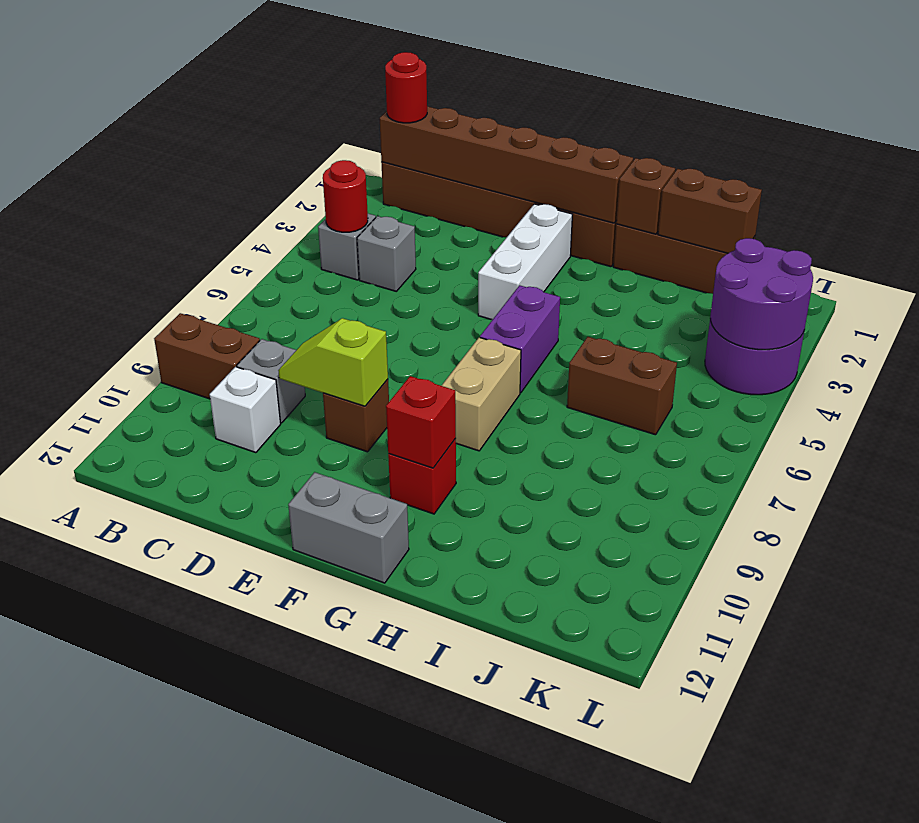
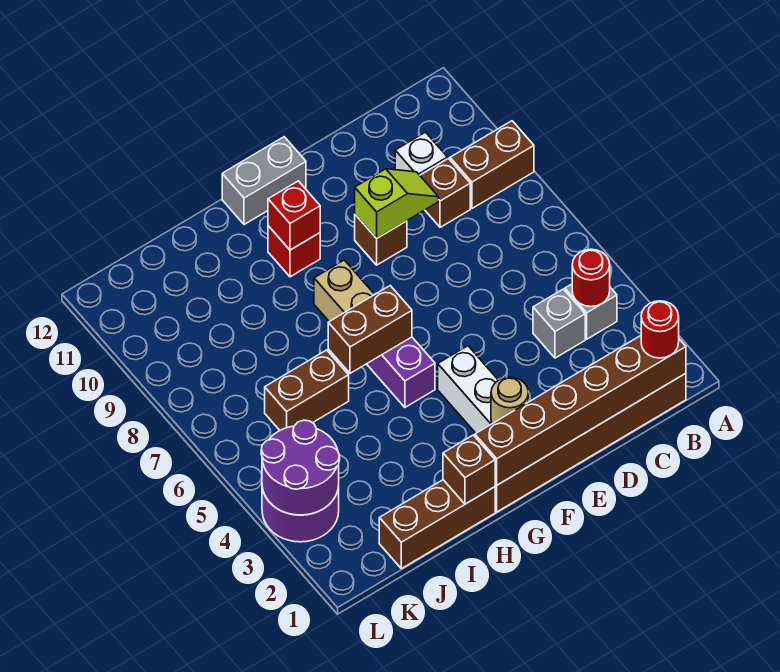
grey 1x1 brick [237,339,305,423] -> brown 1x1 brick [420,159,470,227]
none -> tan 1x1 round brick [491,377,528,424]
brown 1x2 brick [658,169,762,253] -> brown 1x2 brick moved to [328,286,412,373]

